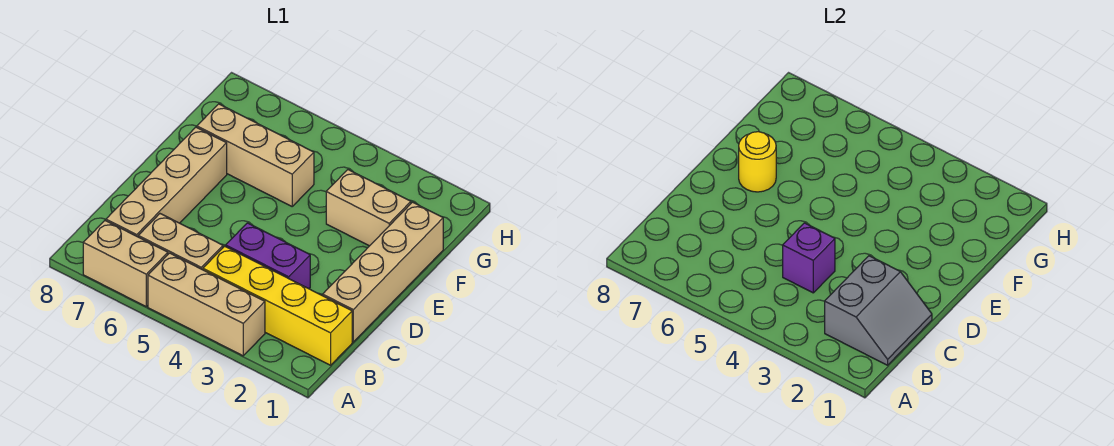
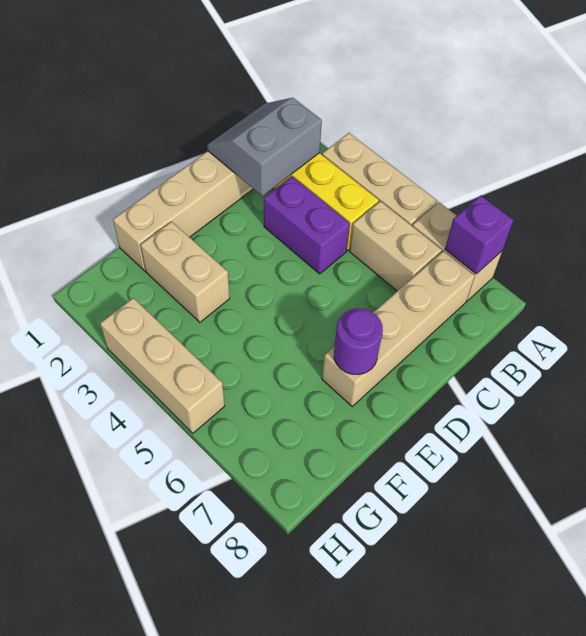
purple 1x1 brick [783,223,835,293] -> purple 1x1 brick moved to [445,196,513,274]
yellow 1x1 round brick [739,132,776,192] -> purple 1x1 round brick [334,309,383,374]
tan 1x3 brick [197,104,314,206] -> tan 1x3 brick moved to [100,298,225,433]

